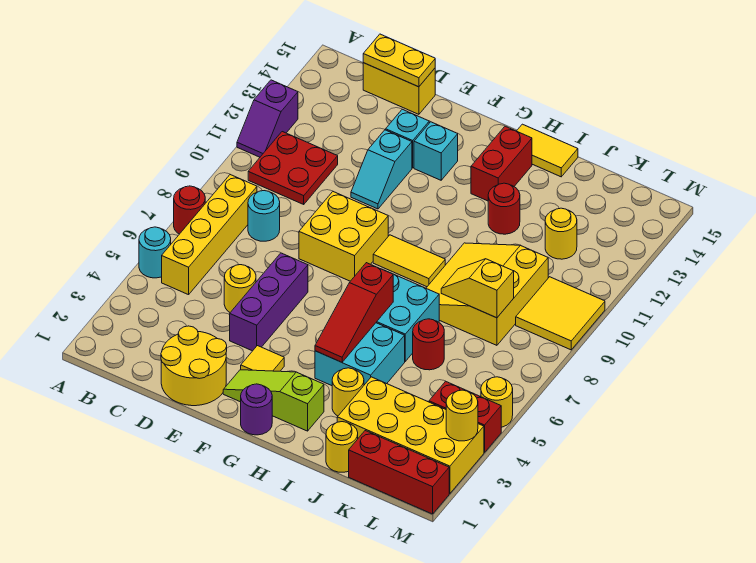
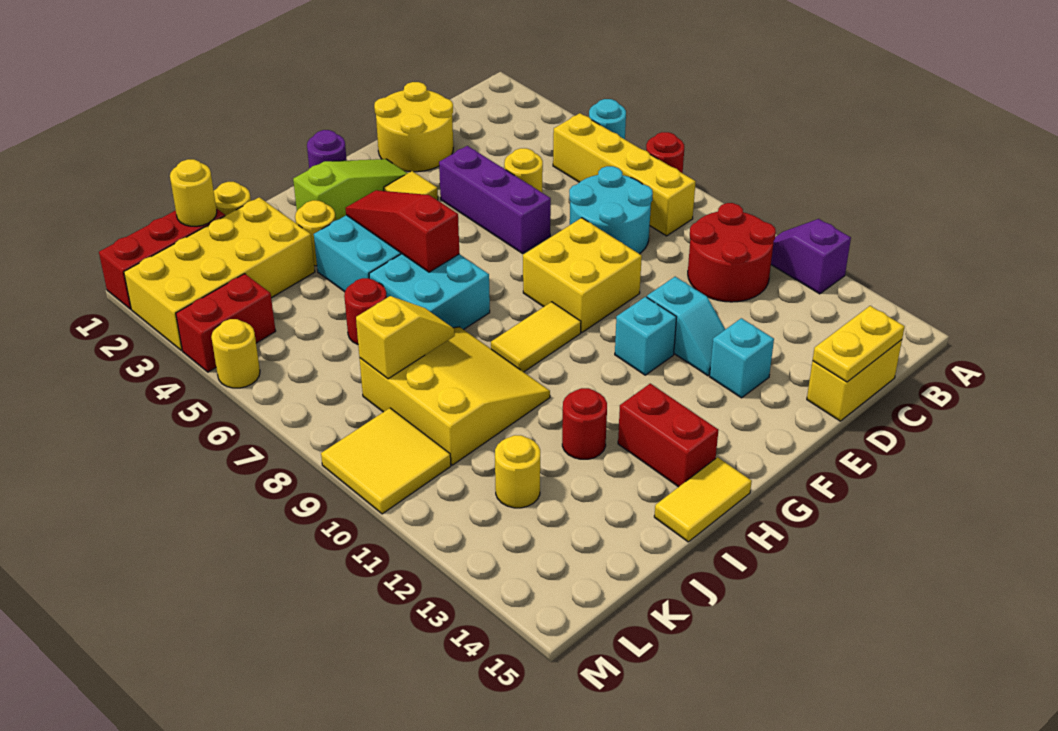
red 2x2 plate [248,132,338,204] -> red 2x2 round brick [688,203,776,302]
cyan 1x1 round brick [248,191,280,241] -> cyan 2x2 round brick [569,166,653,254]
cyan 1x2 slope [351,130,412,209] -> cyan 1x2 slope turned to [647,277,725,376]
cyan 1x1 brick [414,122,458,180] -> cyan 1x1 brick moved to [615,297,677,375]
yellow 1x1 round brick [446,390,478,441] -> yellow 1x1 round brick moved to [170,159,217,226]

